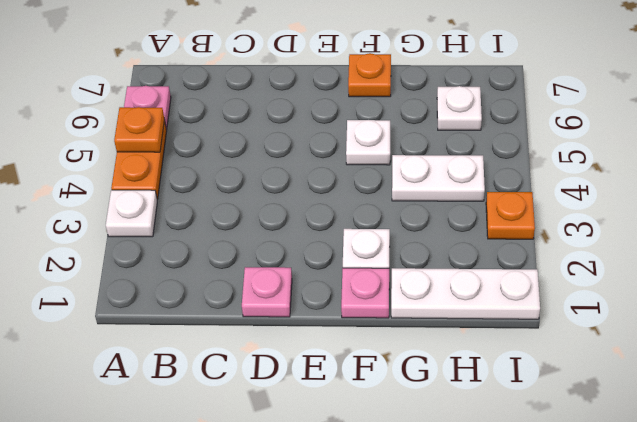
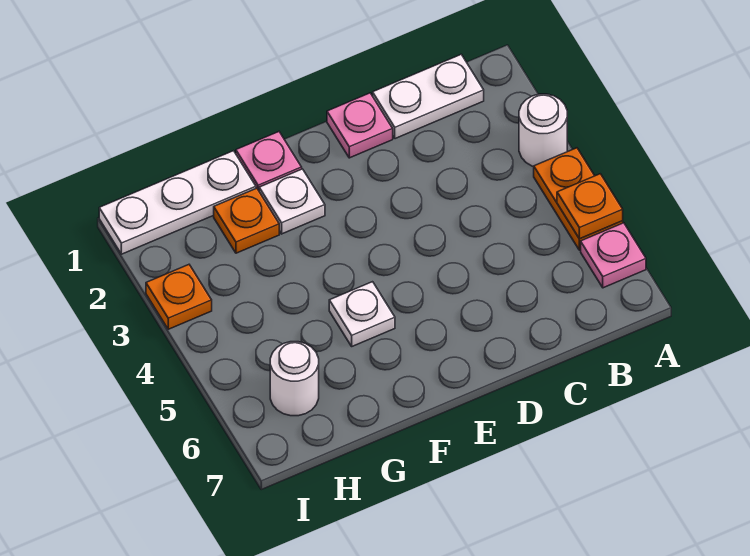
white 1x1 plate [106,190,157,237] -> white 1x1 round brick [519,94,567,167]
orange 1x1 plate [348,53,391,97] -> orange 1x1 plate moved to [214,188,279,253]
white 1x2 plate [392,155,485,201] -> white 1x2 plate moved to [373,54,484,139]
white 1x1 plate [437,86,482,130] -> white 1x1 round brick [270,342,319,416]

